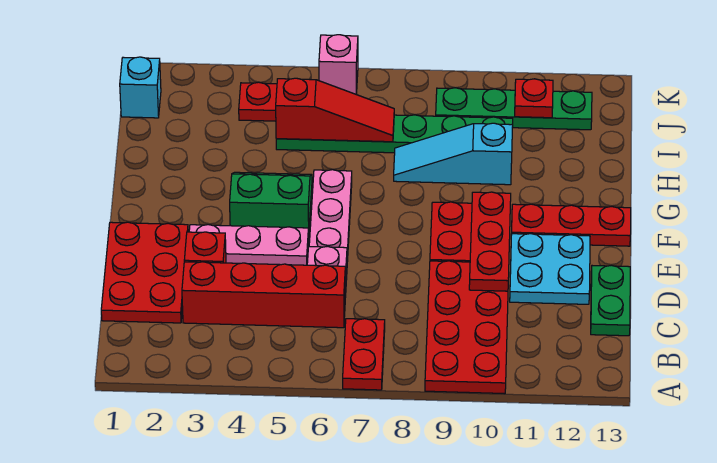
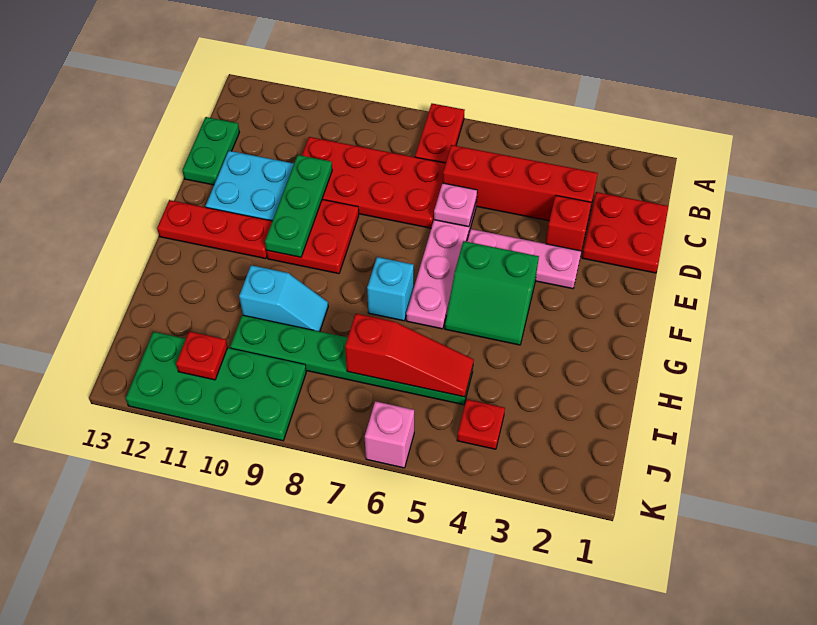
red 2x4 plate [425,261,508,394] -> red 2x4 plate turned to [302,137,446,228]
red 2x3 plate [101,222,188,323] -> red 2x2 plate [582,192,669,273]
red 1x3 plate [469,192,511,291] -> green 1x3 plate [265,155,332,257]
cyan 1x3 slope [394,123,513,185] -> cyan 1x2 slope [239,265,328,331]
red 1x3 slope [276,78,394,142] -> red 1x3 slope turned to [345,314,474,397]
cyan 1x1 brick [120,57,161,118] -> cyan 1x1 brick moved to [367,257,414,321]
green 1x4 plate [436,88,592,130] -> green 2x4 plate [126,332,306,441]

